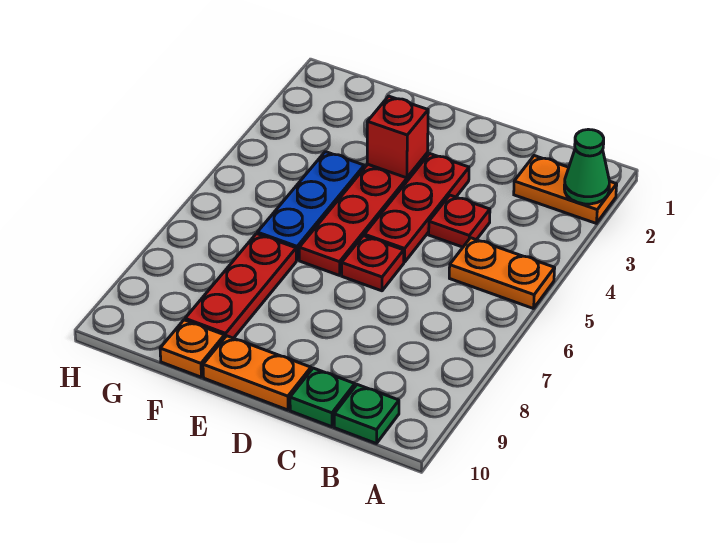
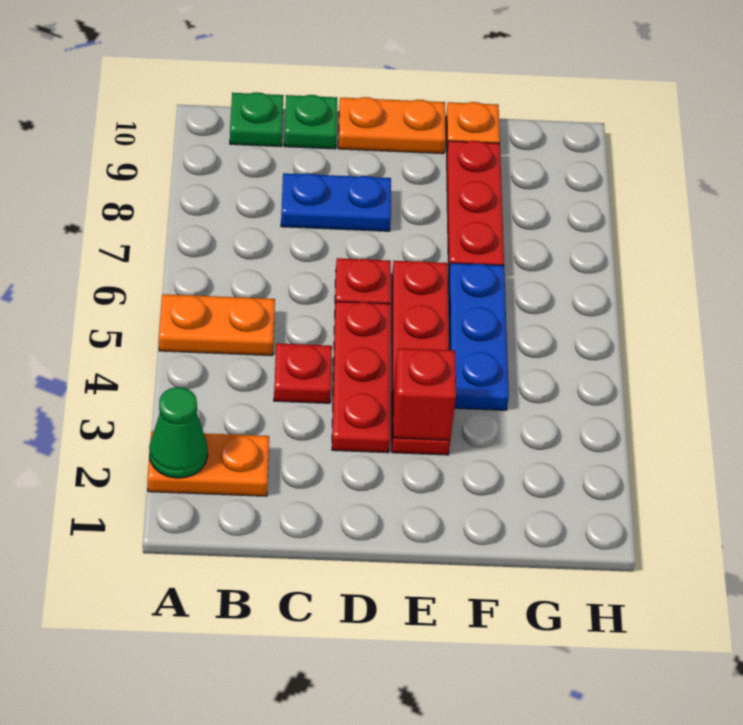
none -> blue 1x2 plate [281,173,391,231]

